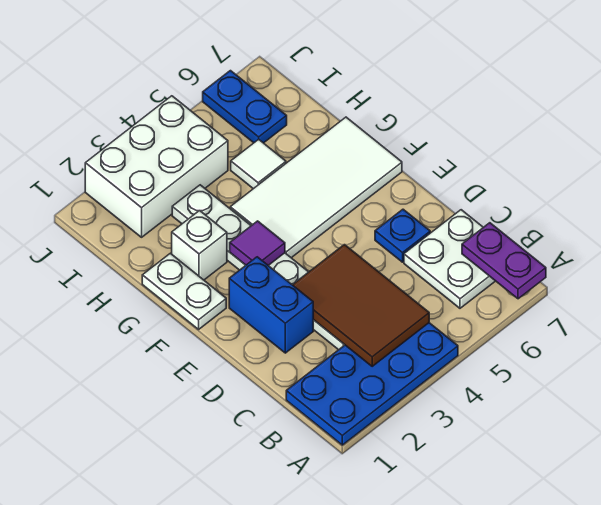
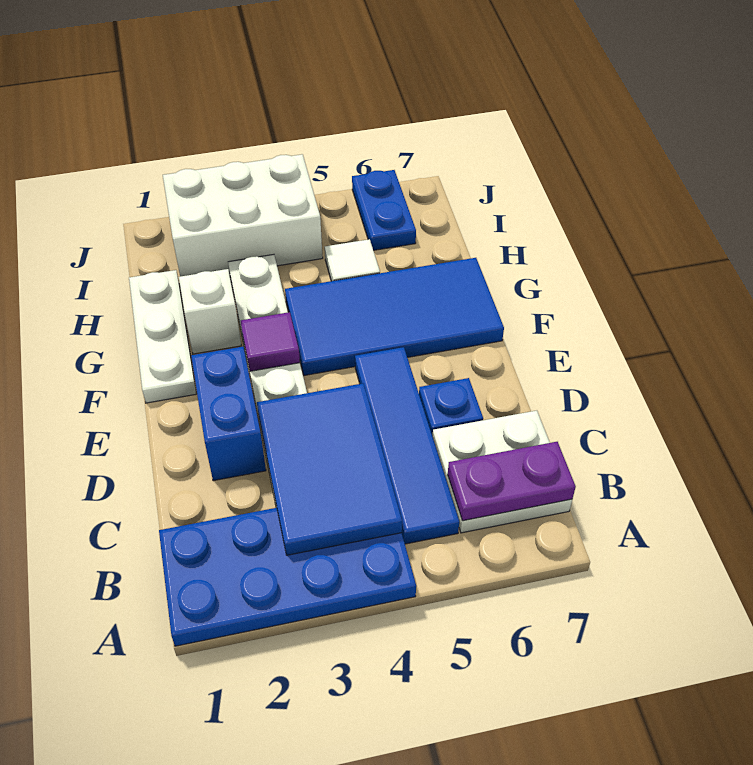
purple 1x2 plate [462,223,546,299] -> purple 1x2 plate turned to [448,442,576,521]
brown 2x3 tile [293,245,429,366] -> blue 2x3 tile [257,383,402,555]
none -> blue 1x4 tile [355,347,459,544]
white 1x2 plate [142,253,226,329] -> white 1x3 plate [129,270,196,403]
white 2x4 tile [230,117,402,258] -> blue 2x4 tile [285,258,504,375]

